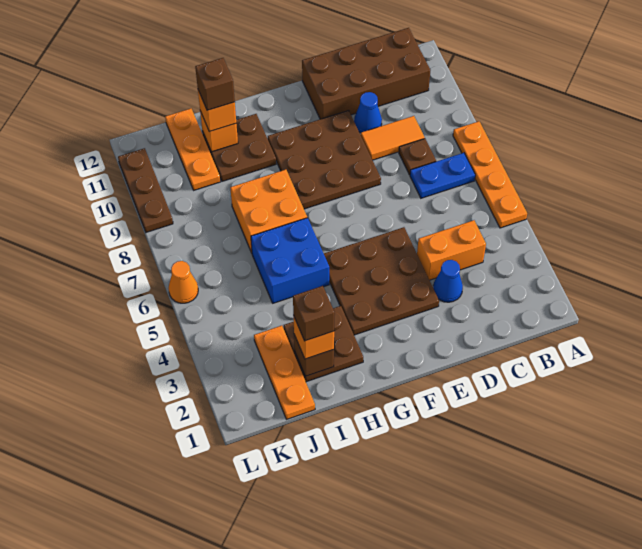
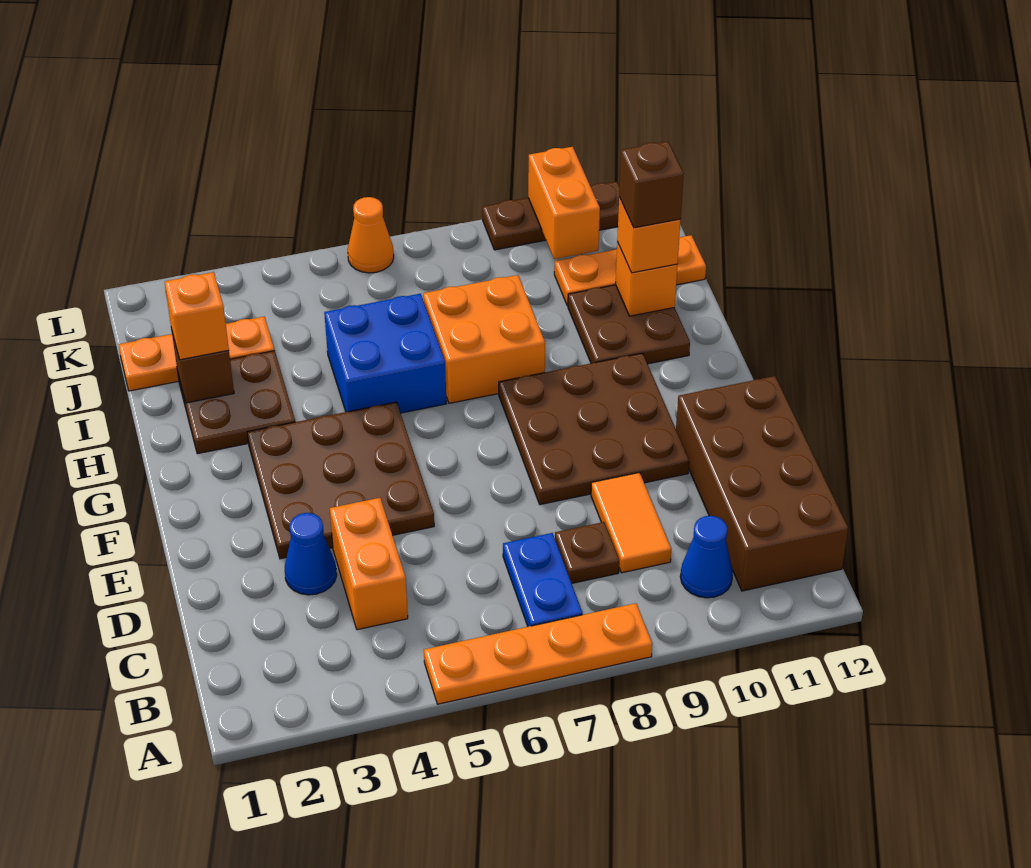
blue 1x1 cone [354,92,382,133] -> blue 1x1 cone moved to [680,516,733,598]
brown 1x1 brick [293,286,335,341] -> none
none -> orange 1x2 brick [528,147,600,259]

